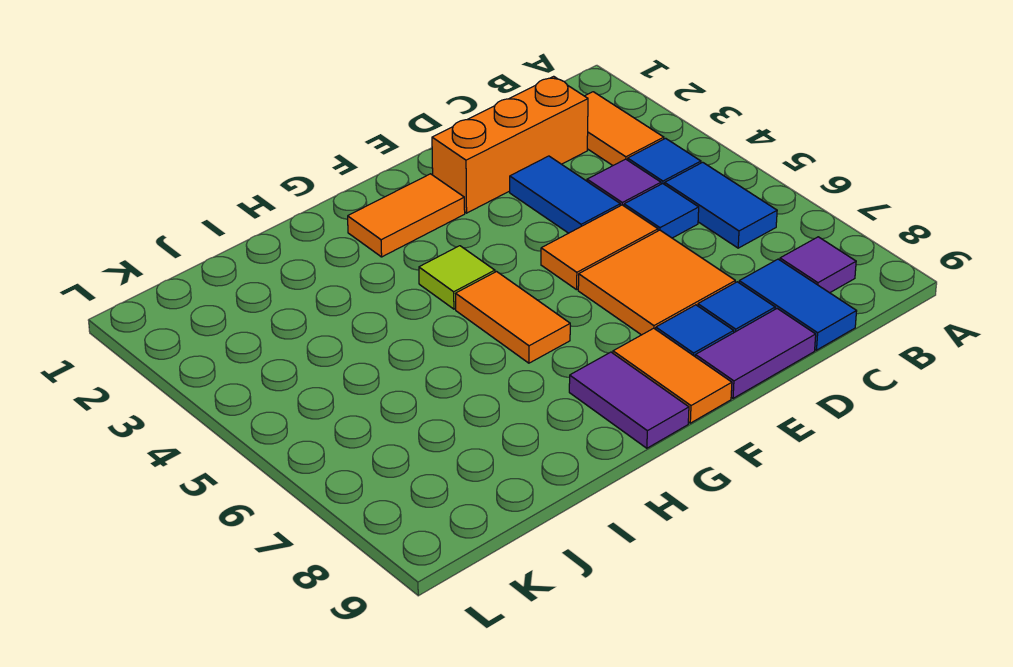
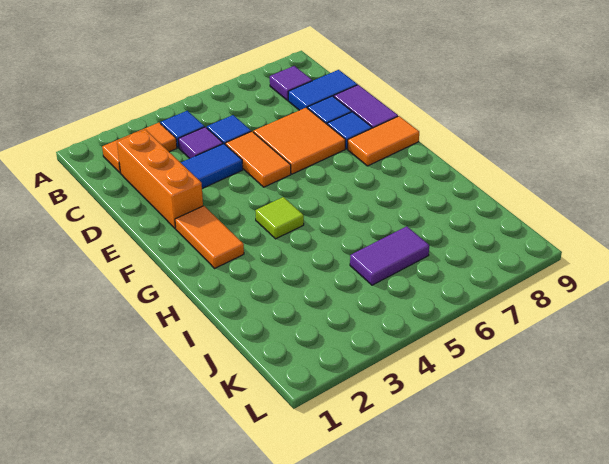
blue 1x2 tile [665,162,777,248] -> none
orange 1x2 tile [456,272,570,363] -> none
purple 1x2 tile [569,352,689,448] -> purple 1x2 tile moved to [350,226,429,285]

